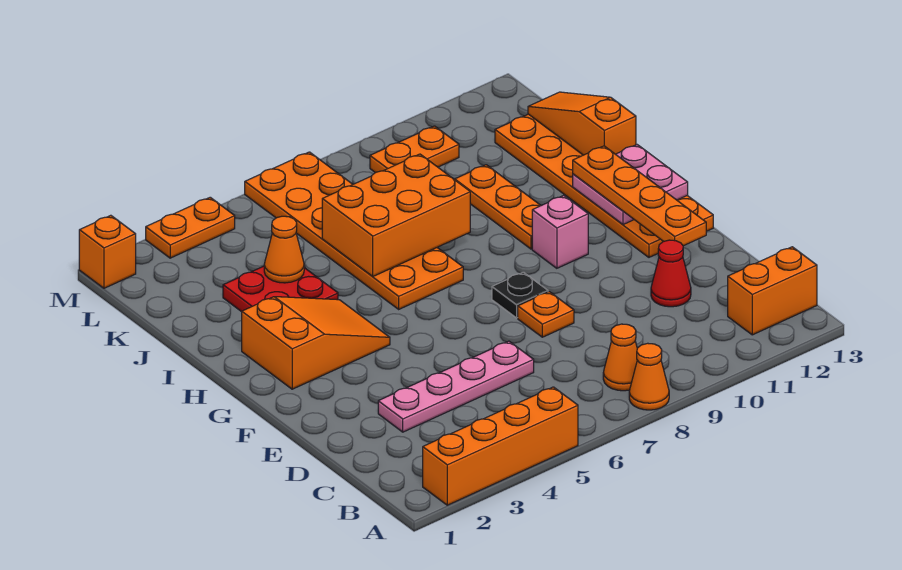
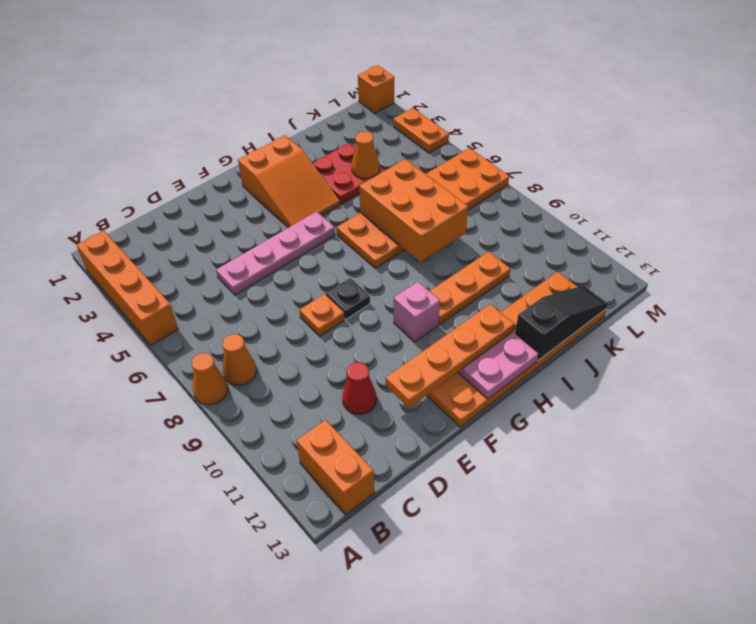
pink 1x4 plate [378,341,534,432] -> pink 1x4 plate turned to [216,212,335,295]
orange 1x3 slope [528,92,636,155] -> black 1x3 slope [515,285,608,360]
orange 1x2 plate [370,126,459,173] -> none

